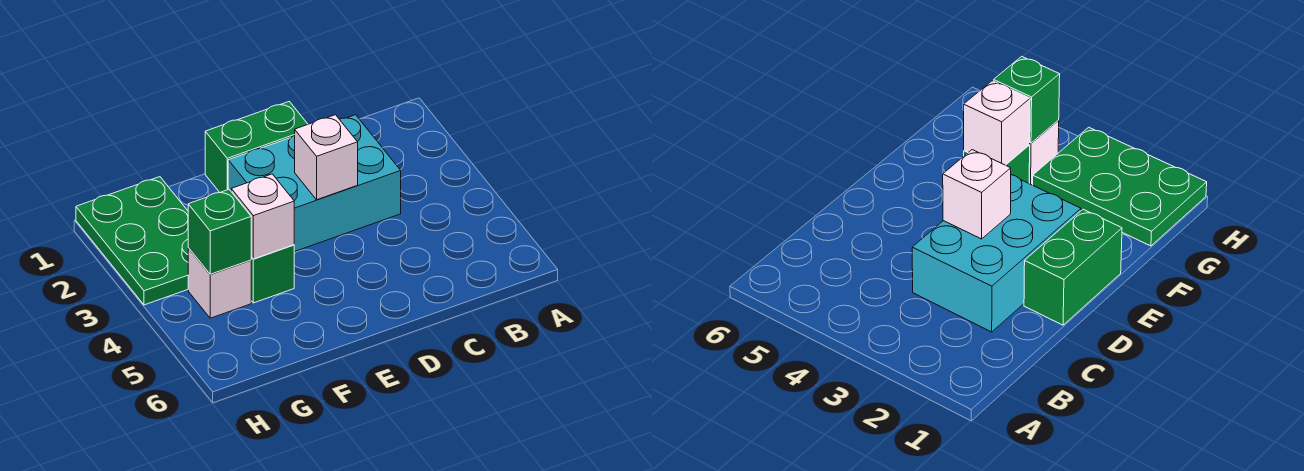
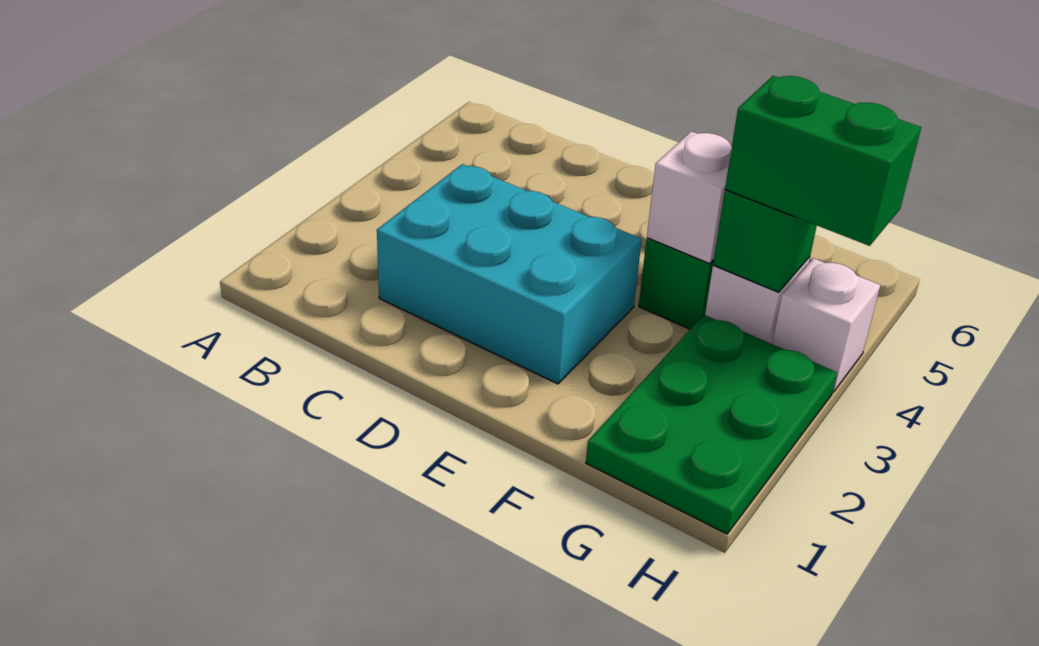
green 1x2 brick [205,101,308,192] -> green 1x2 brick moved to [725,76,921,246]
white 1x1 brick [295,115,358,200] -> white 1x1 brick moved to [772,258,880,392]

